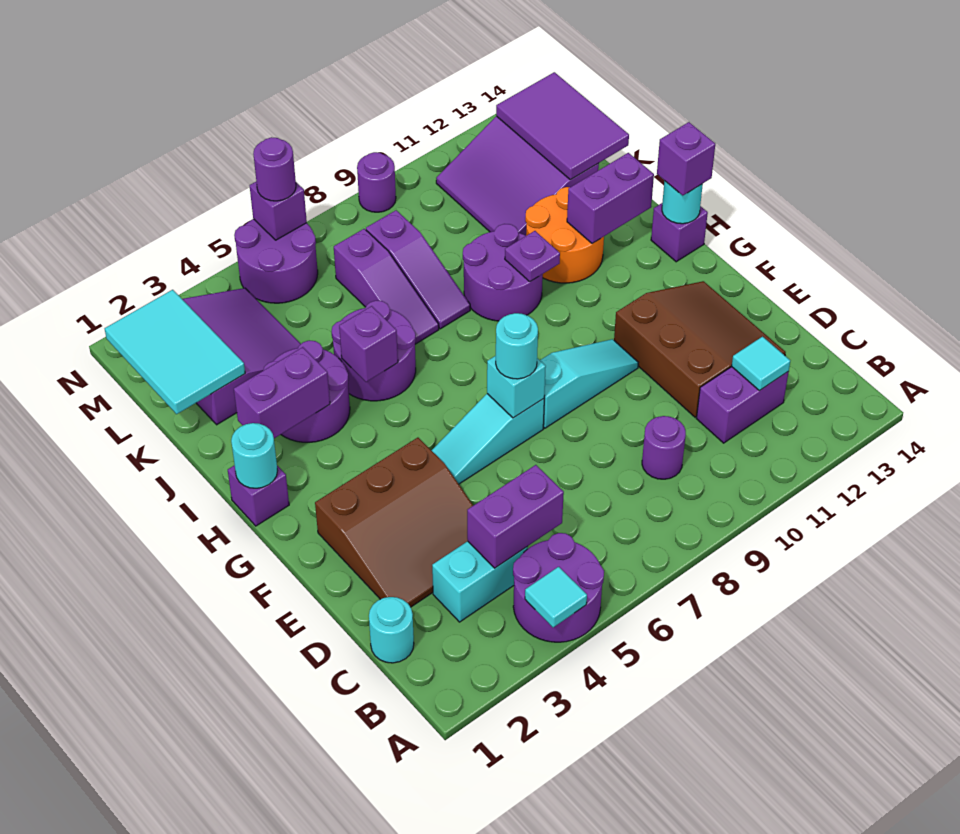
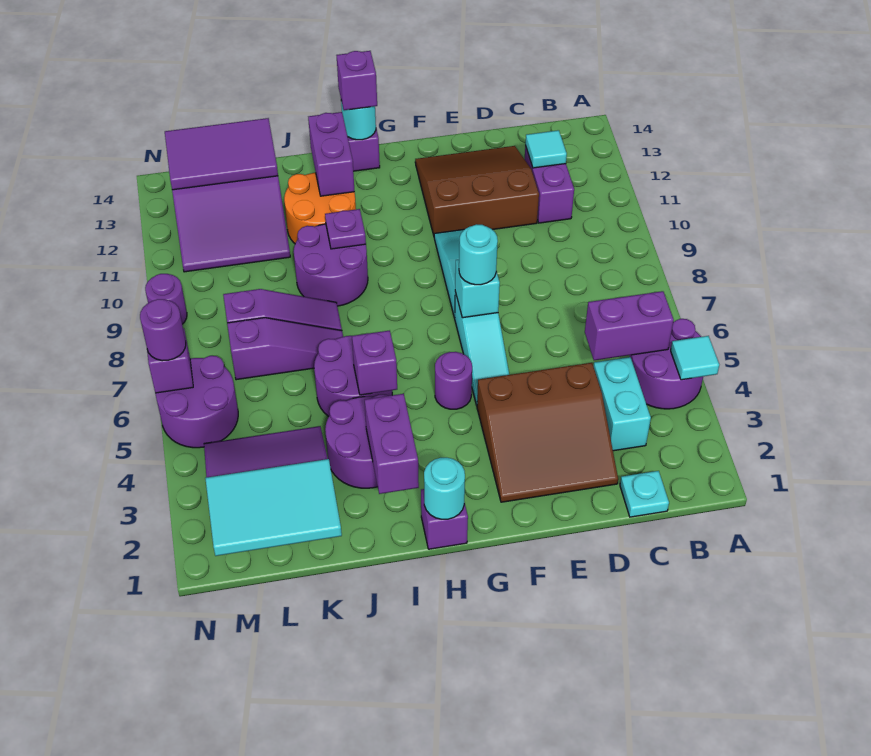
cyan 1x1 round brick [369,597,414,663] -> cyan 1x1 plate [620,471,669,517]
purple 1x2 brick [467,465,564,568] -> purple 1x2 brick turned to [585,291,674,360]
purple 1x1 round brick [642,416,686,479] -> purple 1x1 round brick moved to [435,352,472,409]
brown 3x3 slope [315,438,473,607] -> brown 3x3 slope turned to [477,363,618,502]

